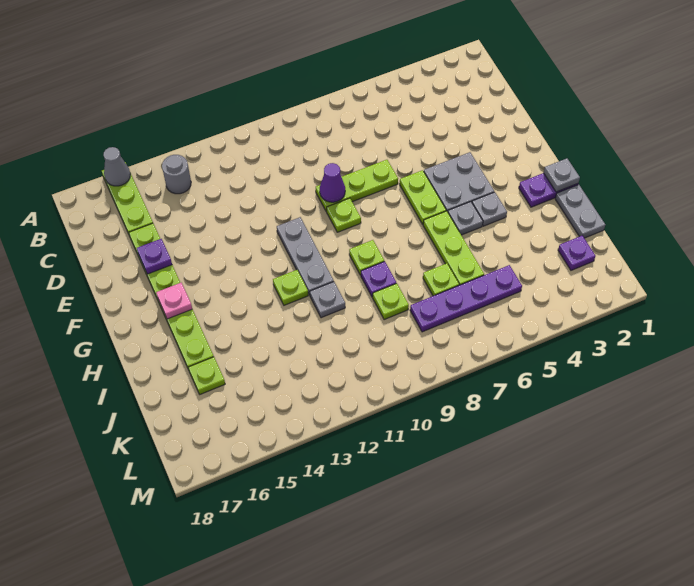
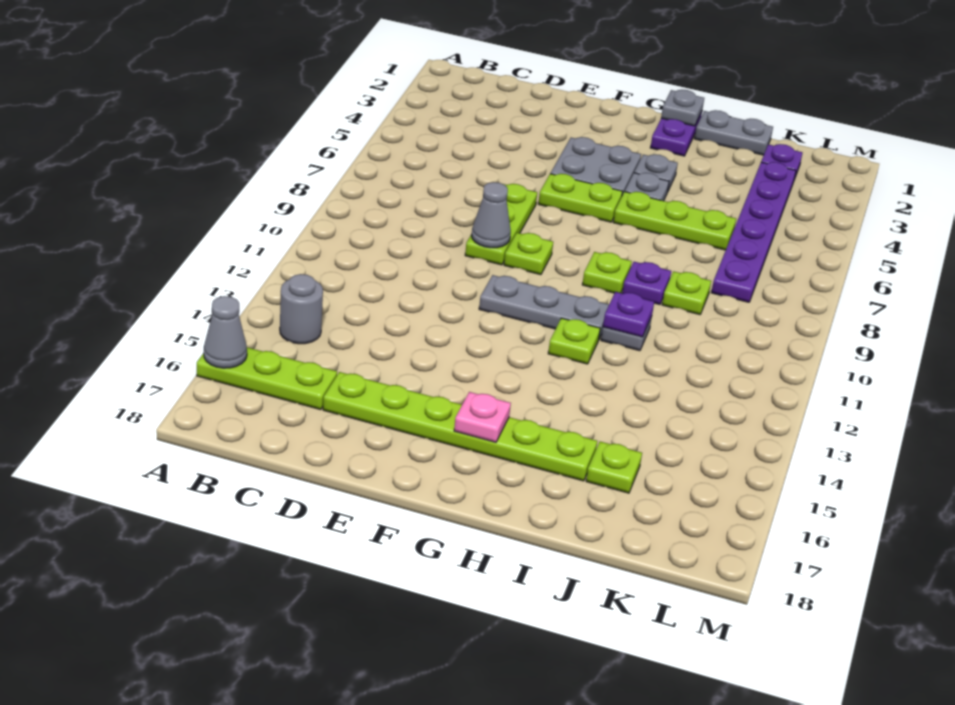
purple 1x1 cone [320,163,345,202] -> grey 1x1 cone [471,182,511,248]
purple 1x1 plate [137,239,172,274] -> purple 1x1 plate moved to [603,292,654,337]
lime 1x1 plate [423,263,459,296] -> none
purple 1x4 plate [410,265,522,332] -> purple 1x6 plate [711,162,796,302]

